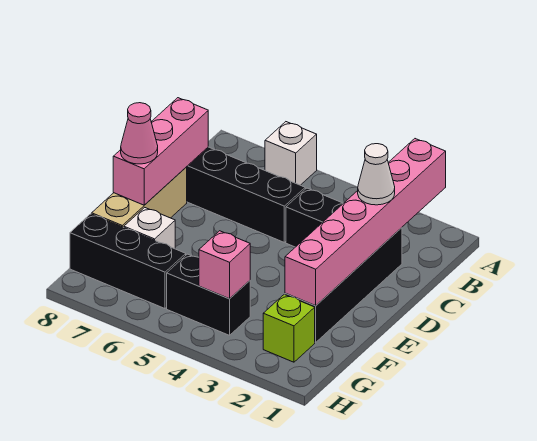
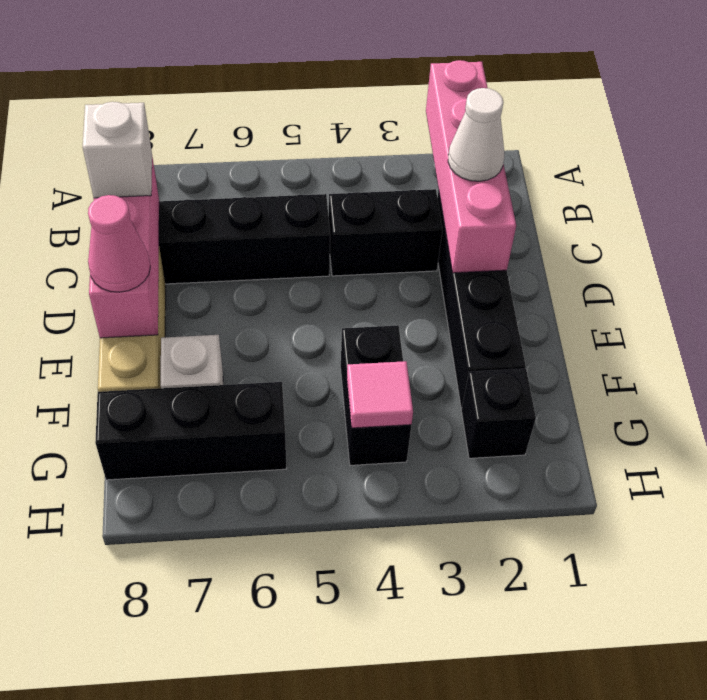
pink 1x6 brick [285,139,446,306] -> pink 1x4 brick [426,60,516,273]
white 1x1 brick [265,122,317,185] -> white 1x1 brick moved to [83,102,152,198]
lime 1x1 brick [263,295,315,362] -> black 1x1 brick [461,369,536,458]
black 1x2 brick [167,254,250,335] -> black 1x2 brick turned to [341,325,411,465]
pink 1x1 brick [199,231,250,299] -> pink 1x1 tile [347,361,413,428]

